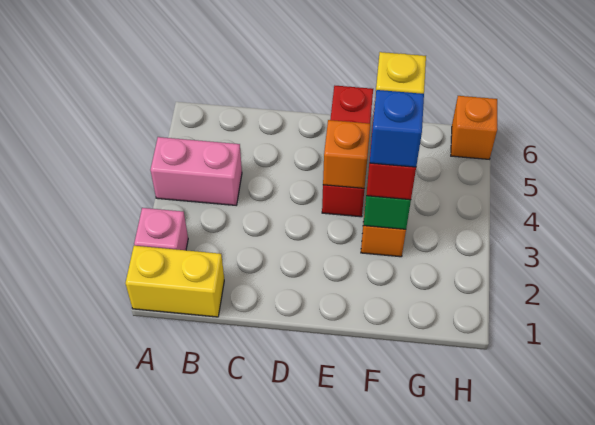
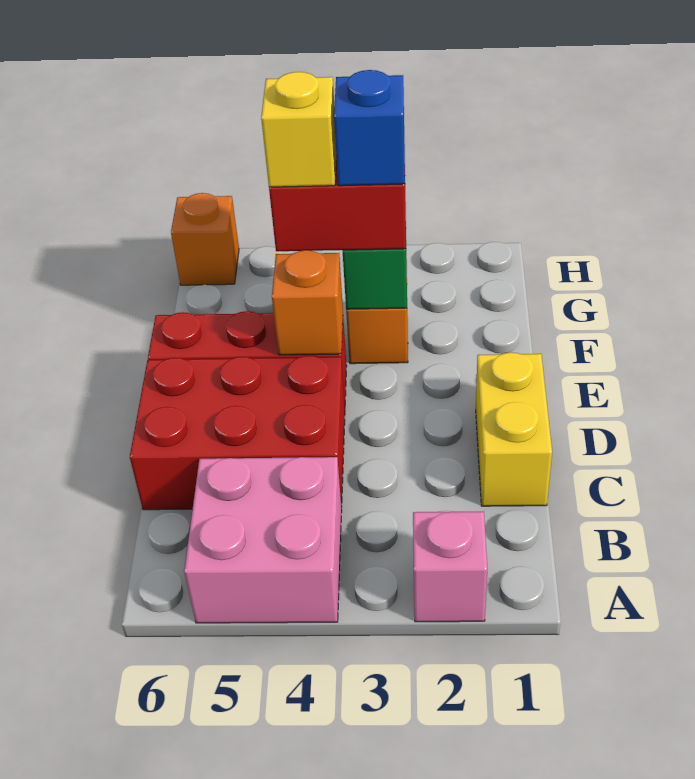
yellow 1x2 brick [126,246,224,317] -> yellow 1x2 brick moved to [476,352,552,506]
pink 1x2 brick [150,137,242,205] -> pink 2x2 brick [184,457,342,623]
none -> red 2x3 brick [130,356,345,510]

